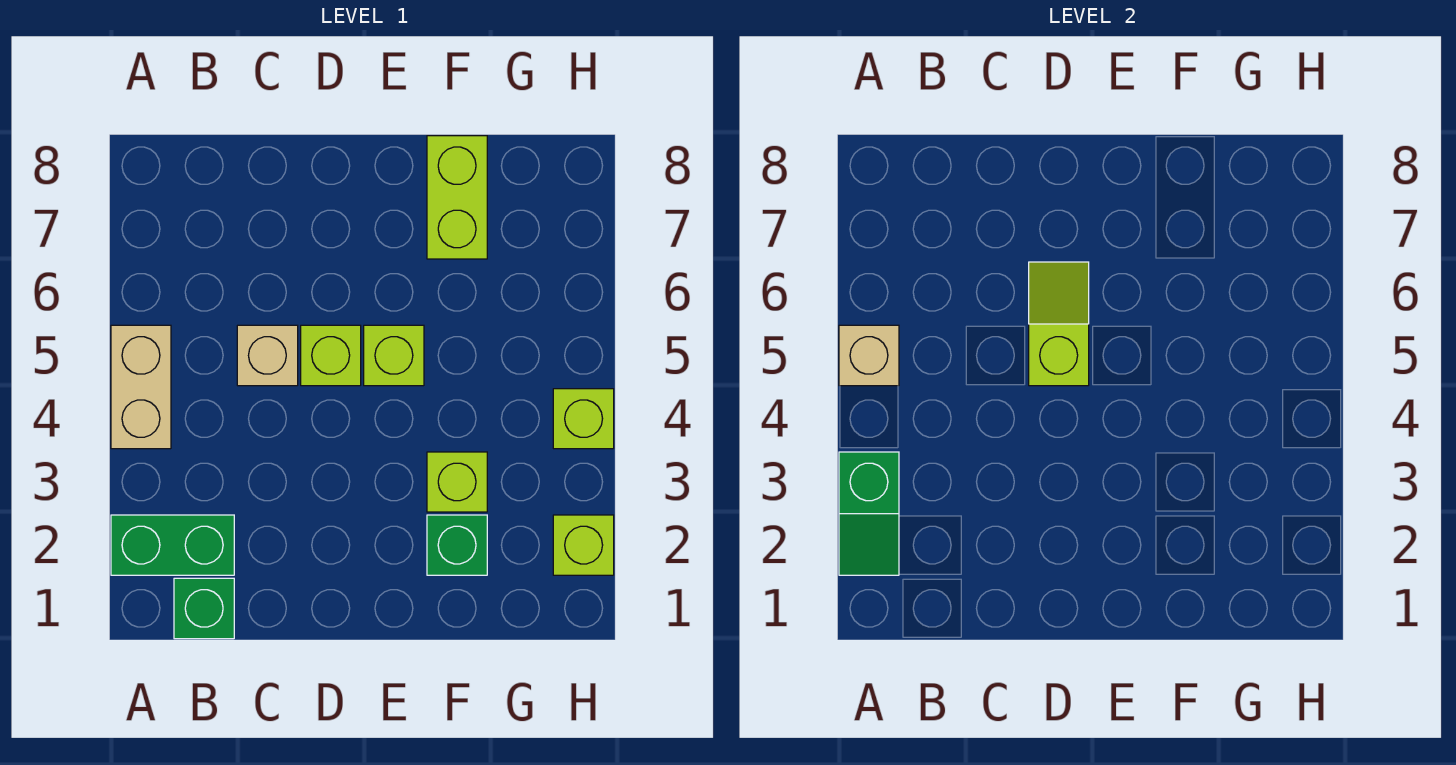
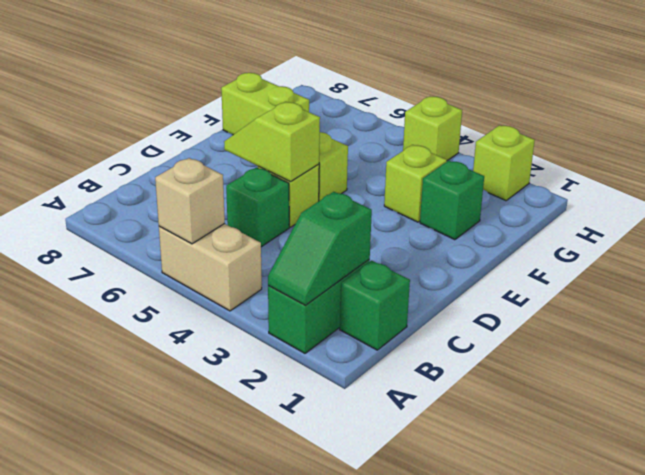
green 1x2 slope [839,452,899,575] -> green 1x2 slope turned to [268,192,372,305]
tan 1x1 brick [237,325,298,386] -> green 1x1 brick [226,167,289,247]

